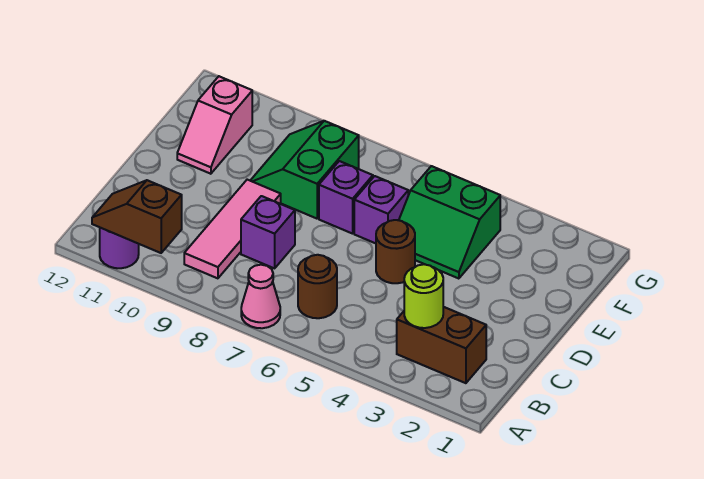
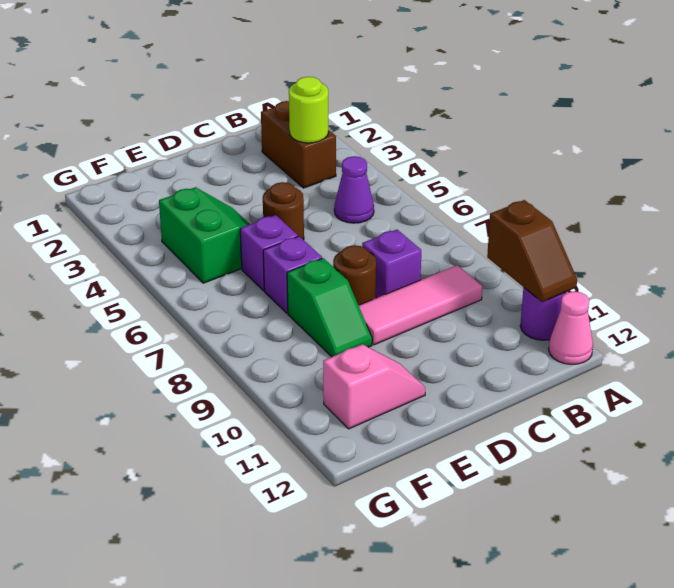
pink 1x1 cone [241,265,280,328] -> pink 1x1 cone moved to [549,291,593,365]
none -> purple 1x1 cone [334,156,374,223]
brown 1x1 round brick [298,255,337,318] -> brown 1x1 round brick moved to [333,245,376,305]
green 2x2 slope [250,121,359,219] -> green 1x2 slope [287,258,372,357]

